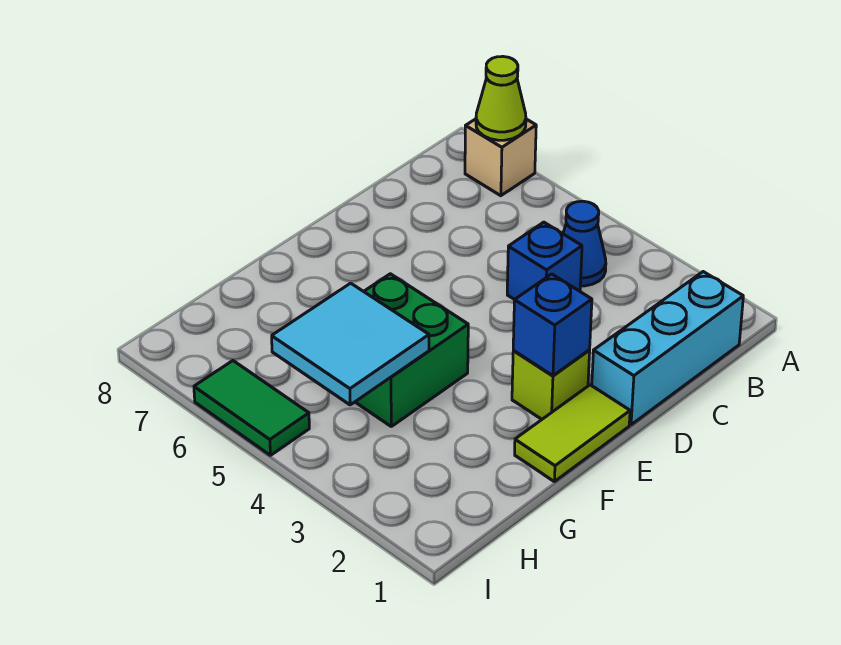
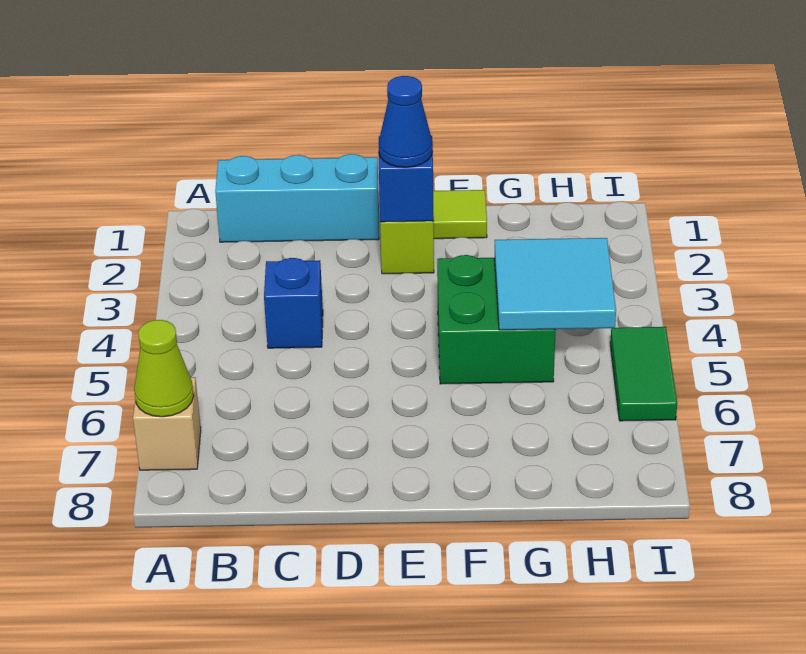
blue 1x1 cone [563,201,606,286] -> blue 1x1 cone moved to [379,76,433,167]

